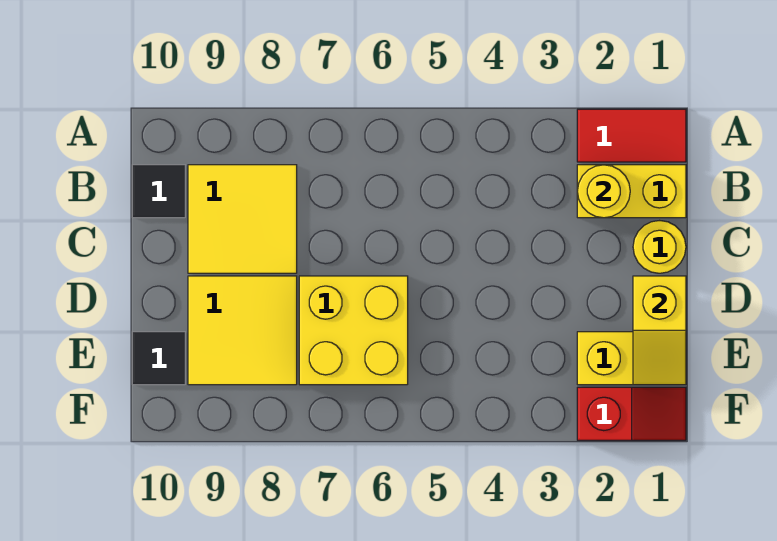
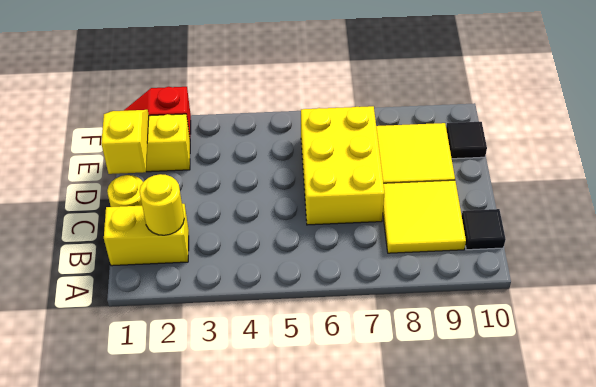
red 1x2 tile [577,109,686,162] -> none
yellow 2x2 brick [299,276,408,385] -> yellow 2x3 brick [301,106,384,225]

